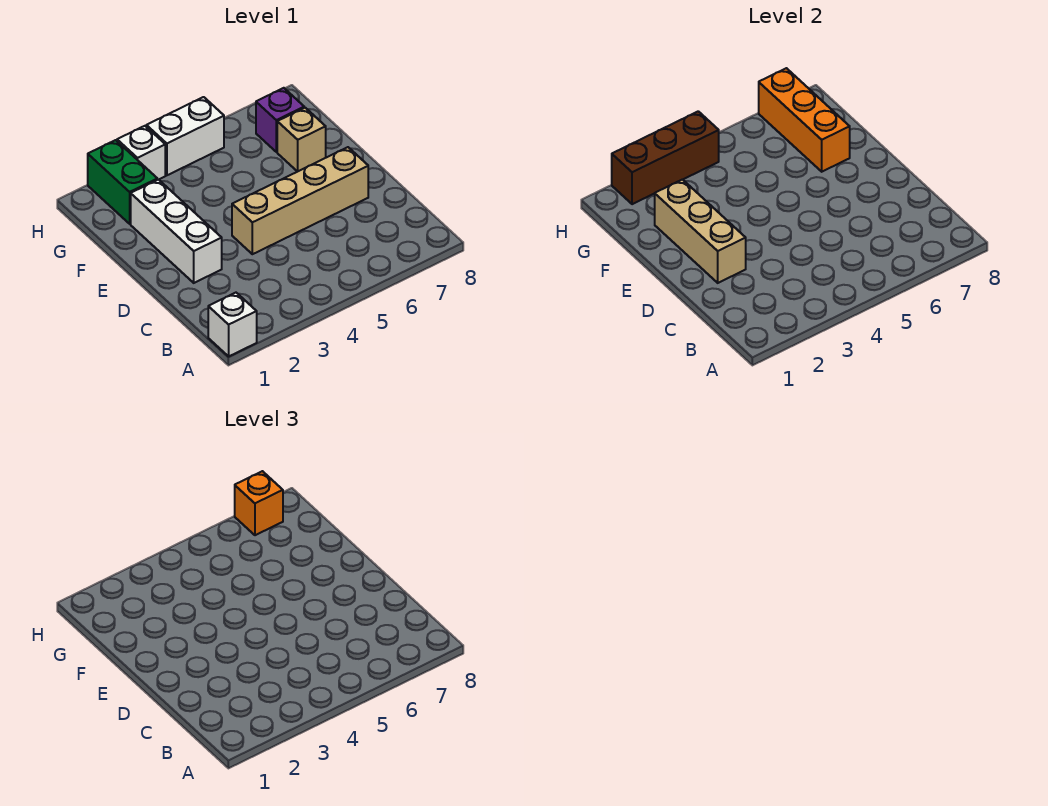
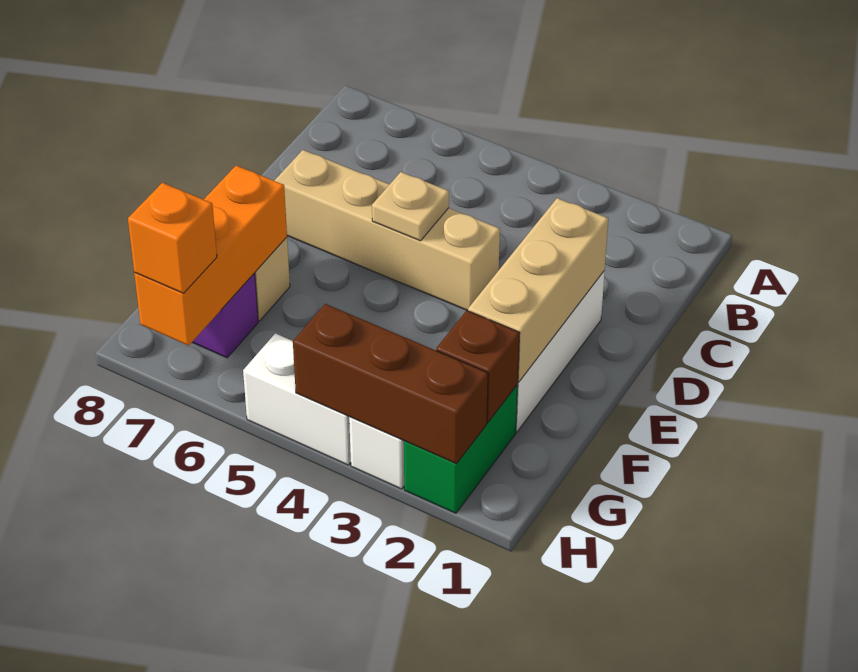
white 1x1 brick [208,293,257,356] -> none
none -> tan 1x1 plate [372,172,449,241]
none -> brown 1x1 brick [436,310,520,422]

